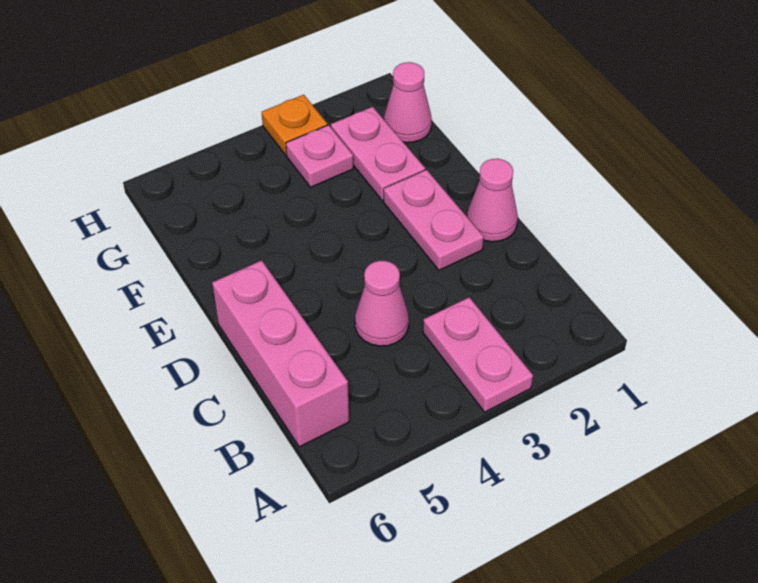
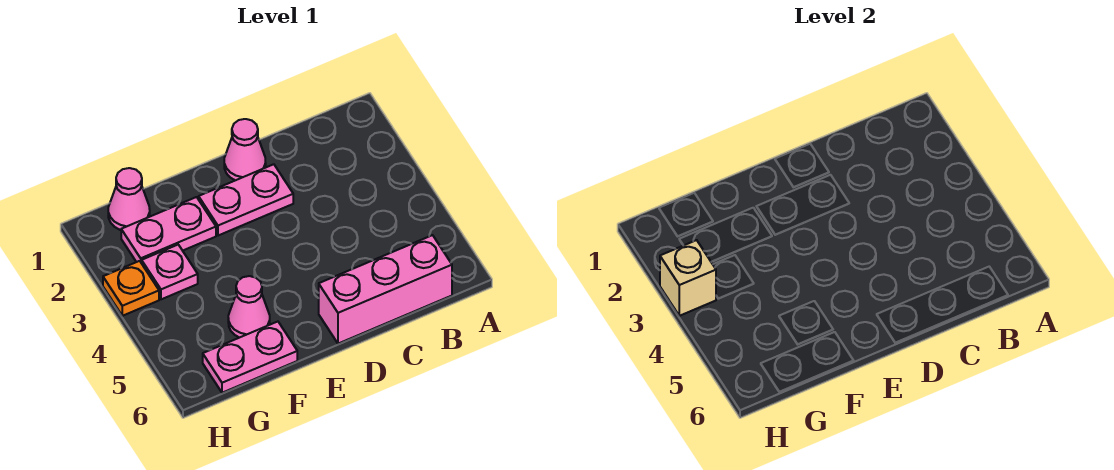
pink 1x2 plate [423,297,533,412] -> pink 1x2 plate moved to [203,322,297,393]
pink 1x1 cone [355,261,409,346] -> pink 1x1 cone moved to [228,276,270,338]
none -> tan 1x1 brick [660,240,716,316]

